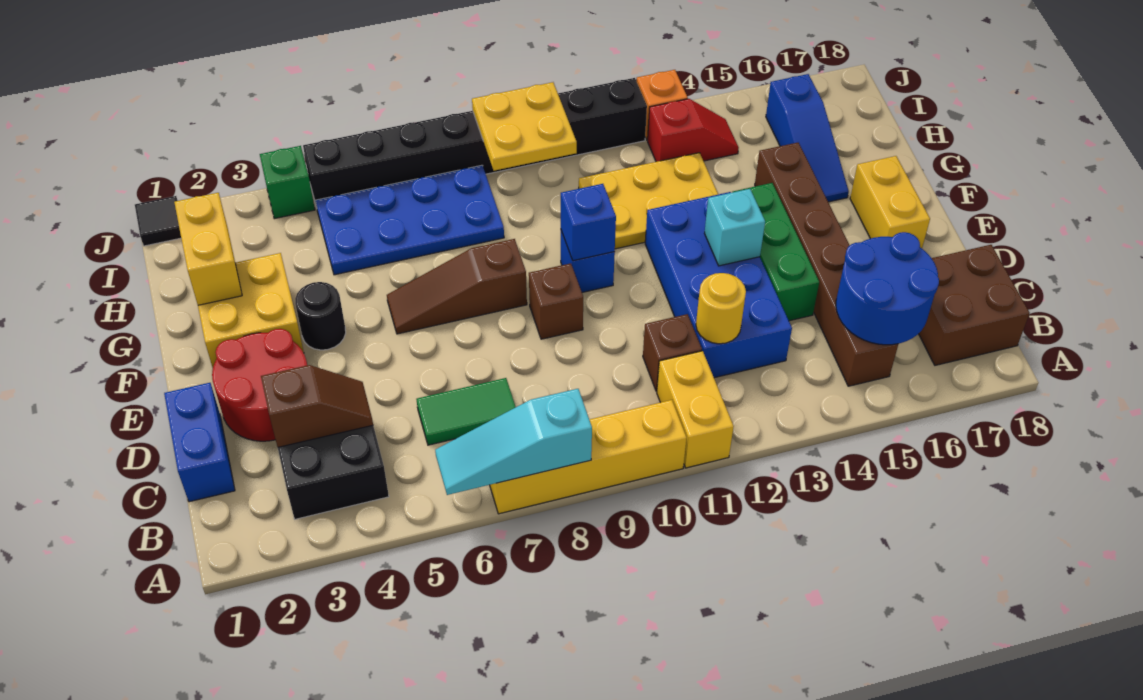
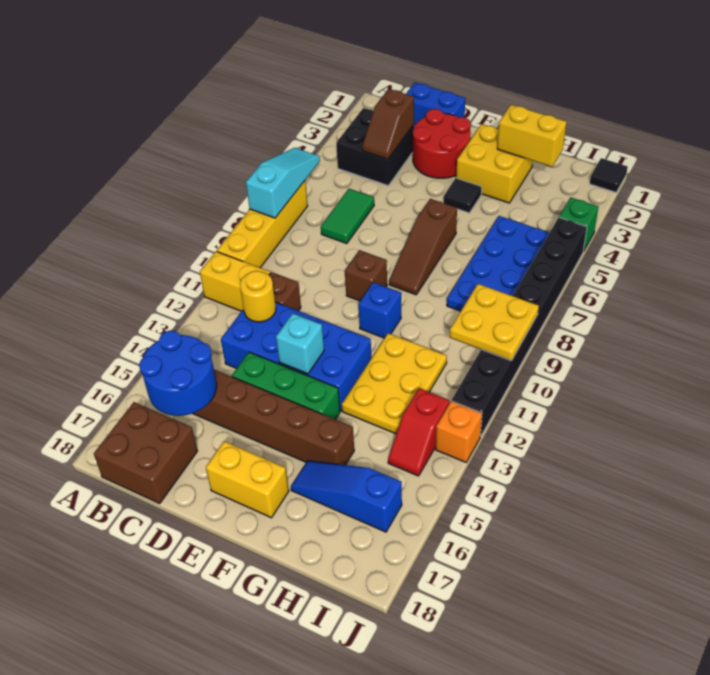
black 1x1 round brick [295,282,346,350] -> black 1x1 tile [443,178,482,213]
brown 1x3 slope [387,239,527,334] -> brown 1x3 slope turned to [389,199,457,295]
blue 1x1 brick [561,184,616,261] -> none

